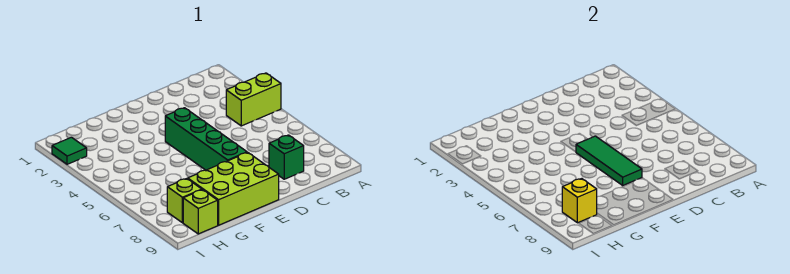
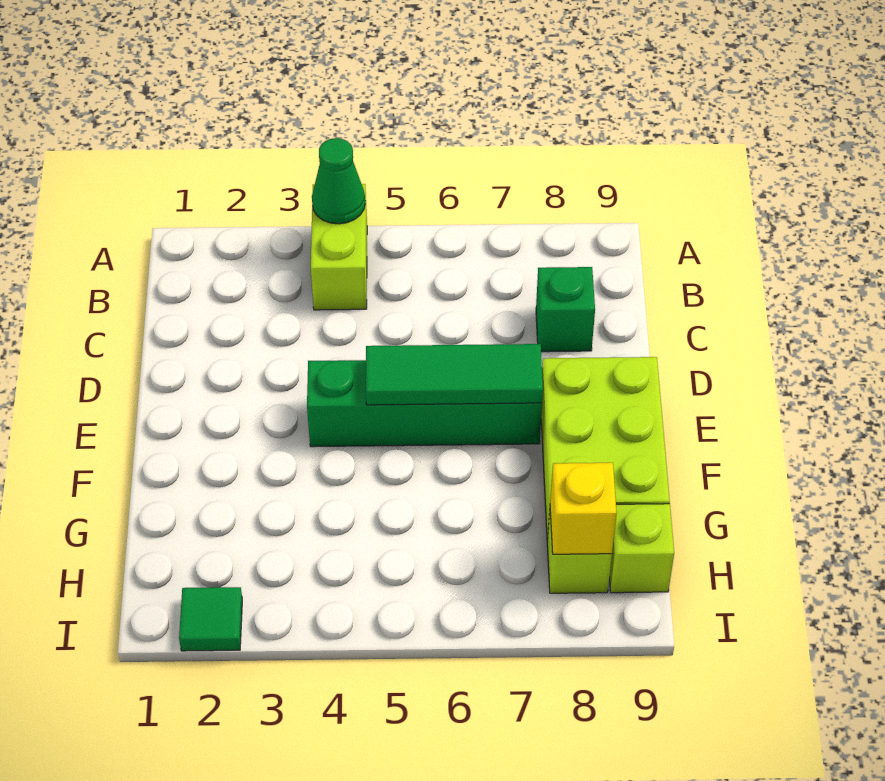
none -> green 1x1 cone [312,138,365,224]

